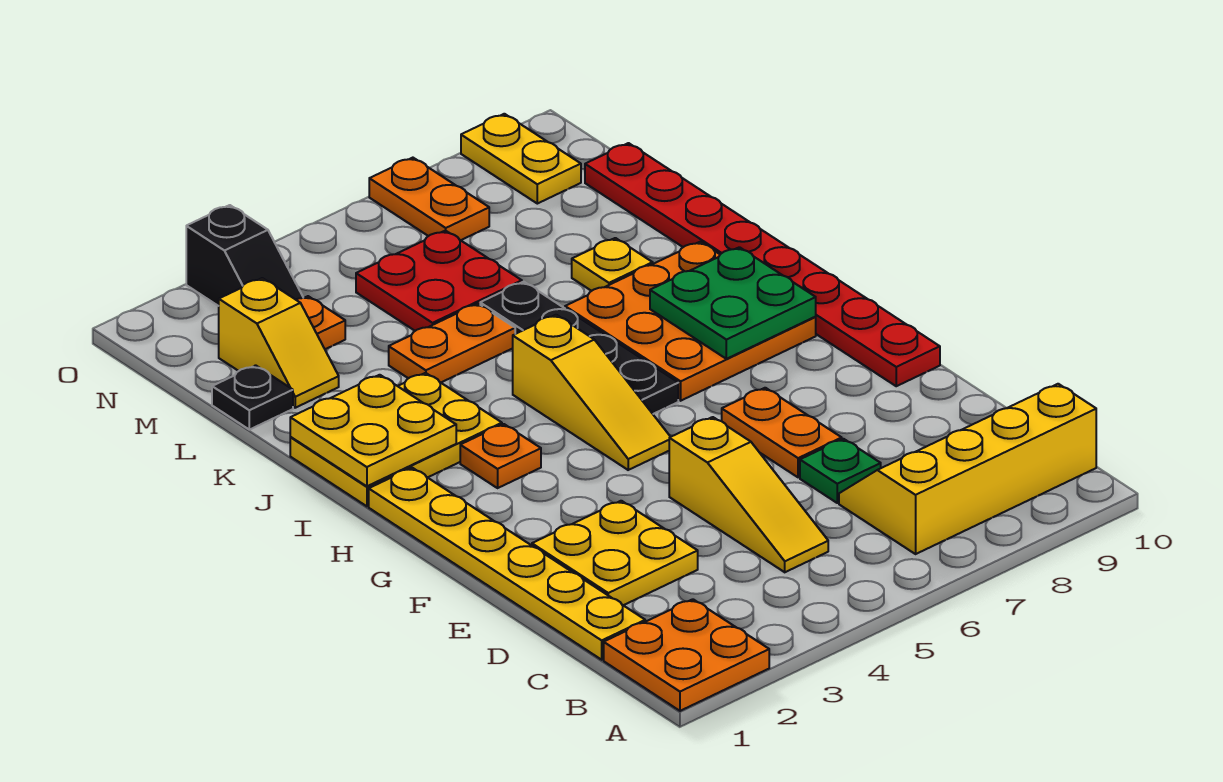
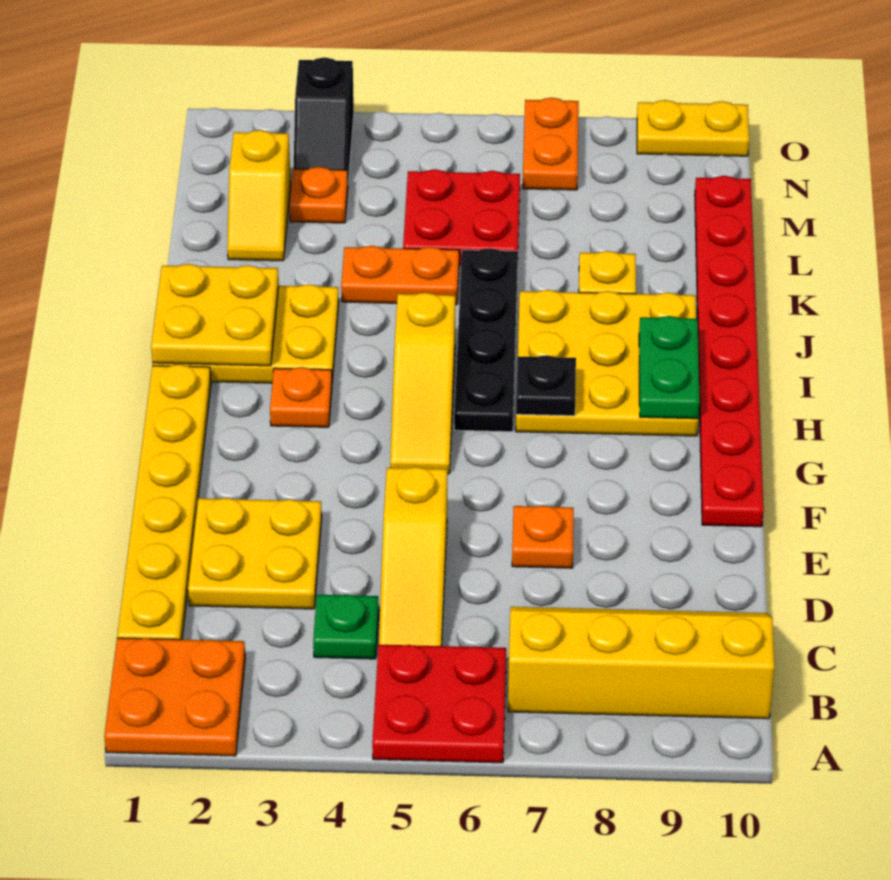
none -> red 2x2 plate [372,645,506,763]
green 1x1 plate [800,439,881,503] -> green 1x1 plate moved to [313,595,379,659]
orange 1x2 plate [722,388,842,477] -> orange 1x1 plate [512,505,574,568]
orange 3x3 plate [565,242,816,401] -> yellow 3x3 plate [516,290,698,436]
green 2x2 plate [650,247,816,359] -> green 1x2 plate [639,316,700,419]
black 1x1 plate [212,365,293,430] -> black 1x1 plate moved to [516,355,576,416]
yellow 1x2 plate [461,114,581,204] -> yellow 1x2 plate turned to [637,100,749,156]

